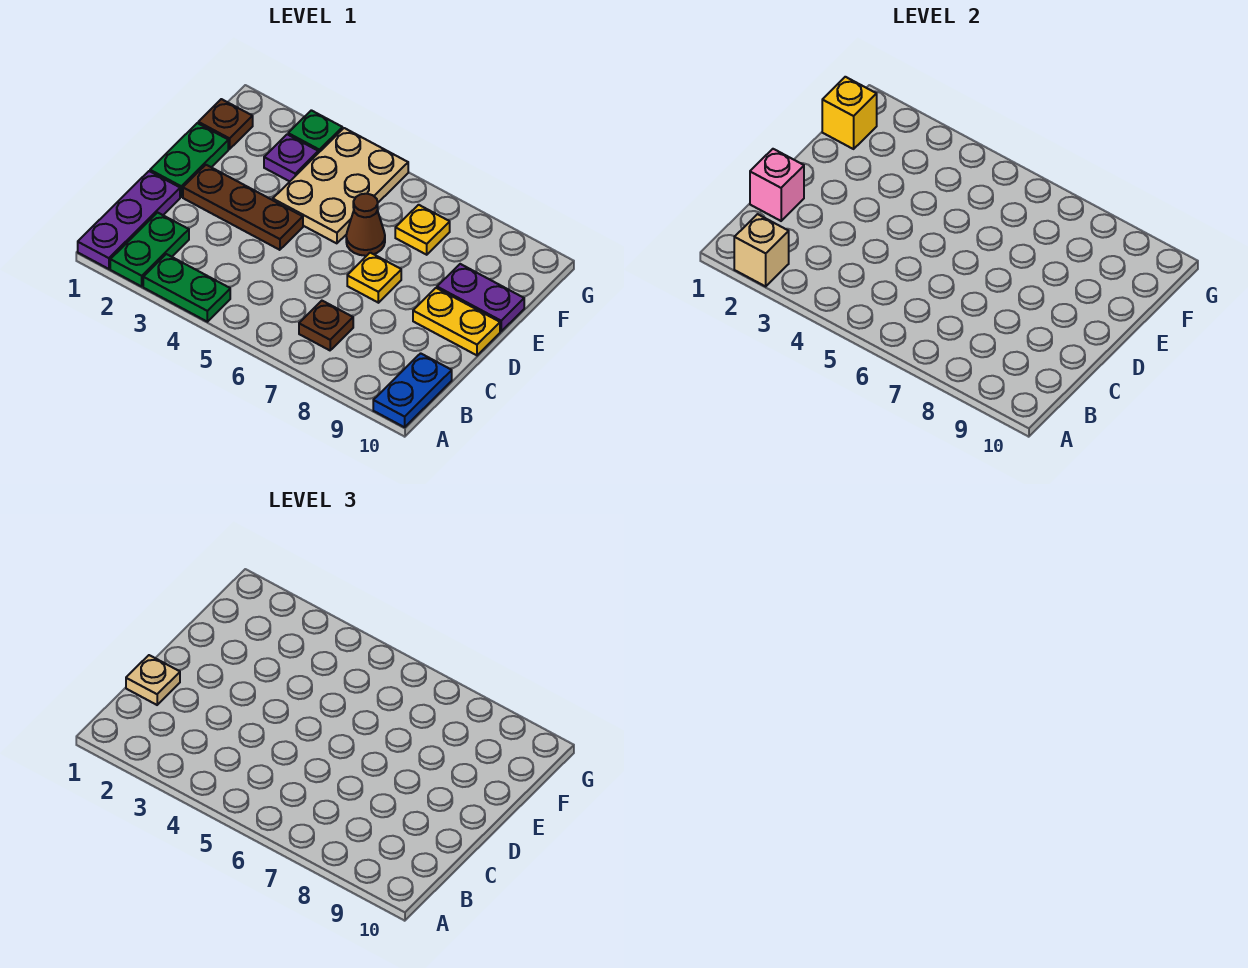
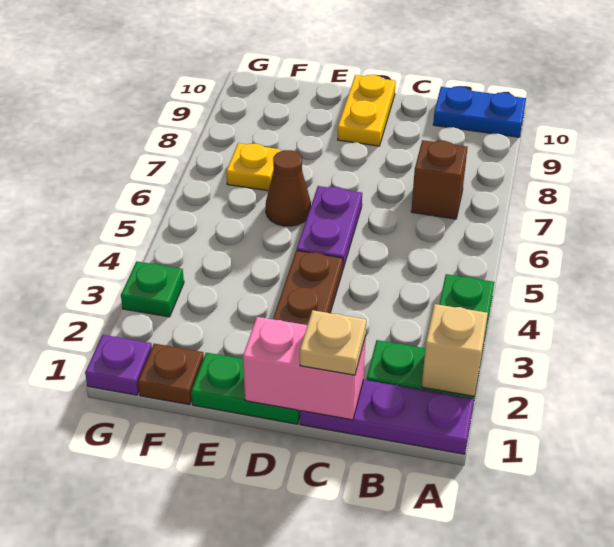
brown 1x1 plate [299,301,353,350] -> brown 1x1 brick [411,140,467,219]
pink 1x1 brick [750,149,804,221] -> pink 1x2 brick [243,317,366,420]
yellow 1x1 plate [347,253,401,303] -> none
tan 2x3 plate [273,128,408,243] -> none
purple 1x2 plate [437,264,524,331] -> purple 1x2 plate moved to [297,186,362,268]
yellow 1x1 brick [822,77,877,149] -> none
purple 1x1 plate [264,134,318,181] -> purple 1x1 plate moved to [85,335,152,395]

